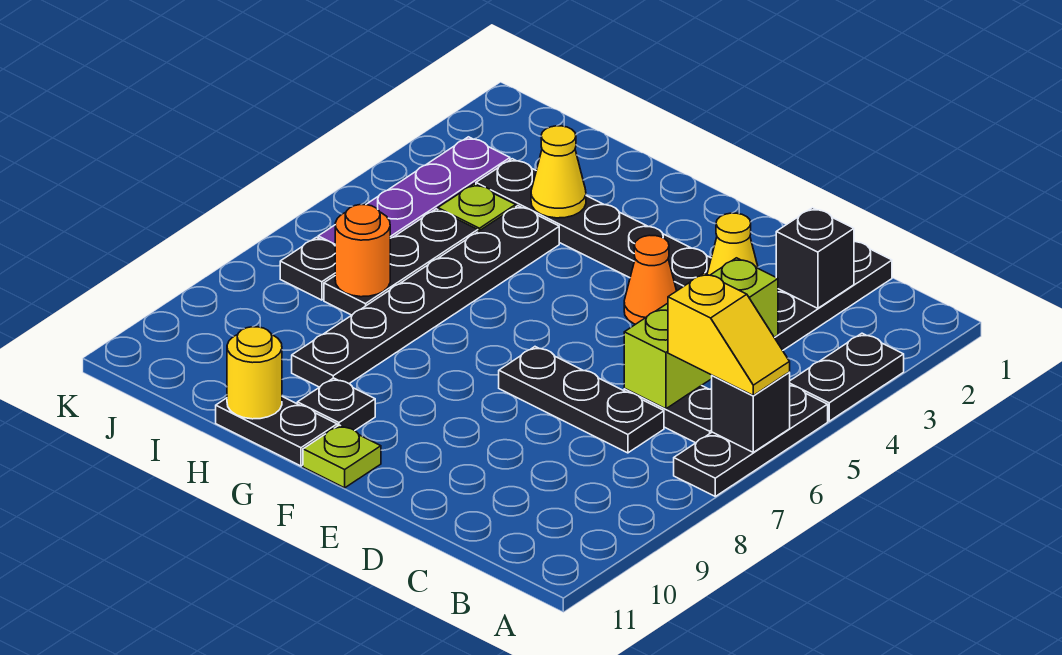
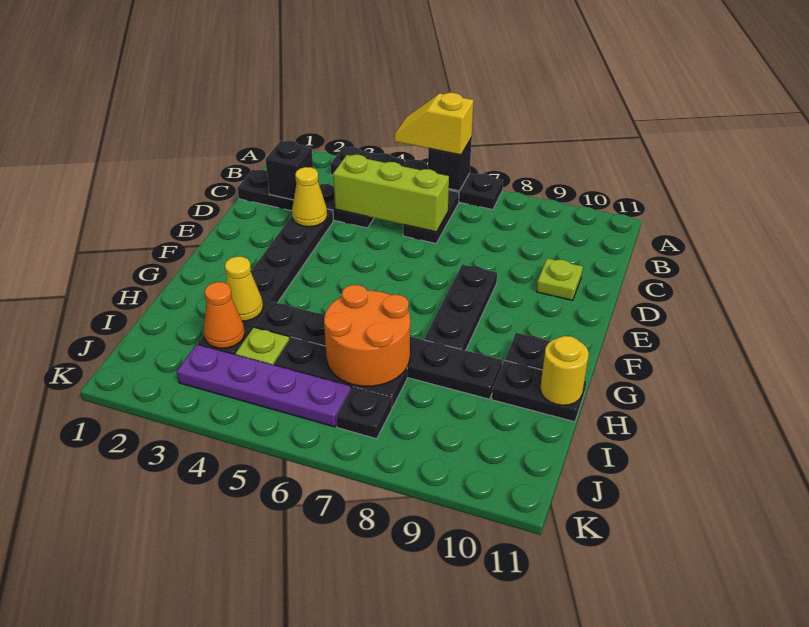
yellow 1x2 slope [668,273,790,395] -> yellow 1x2 slope turned to [394,93,474,155]
black 1x3 plate [499,347,664,453] -> black 1x3 plate moved to [424,264,497,351]
orange 1x1 cone [624,235,676,324] -> orange 1x1 cone moved to [204,282,244,348]
lime 1x1 plate [303,425,381,488] -> lime 1x1 plate moved to [536,258,583,300]
black 1x2 plate [216,397,337,466] -> black 1x2 plate turned to [492,360,586,422]
orange 1x1 round brick [335,205,390,297] -> orange 2x2 round brick [324,285,410,386]

